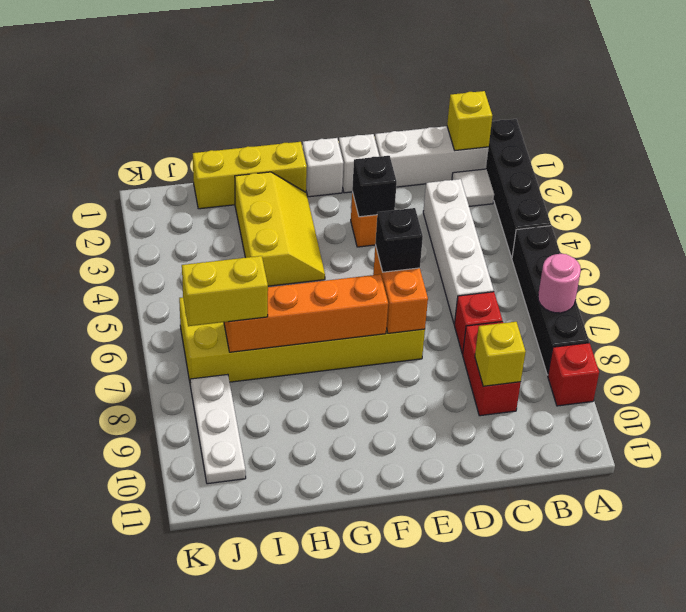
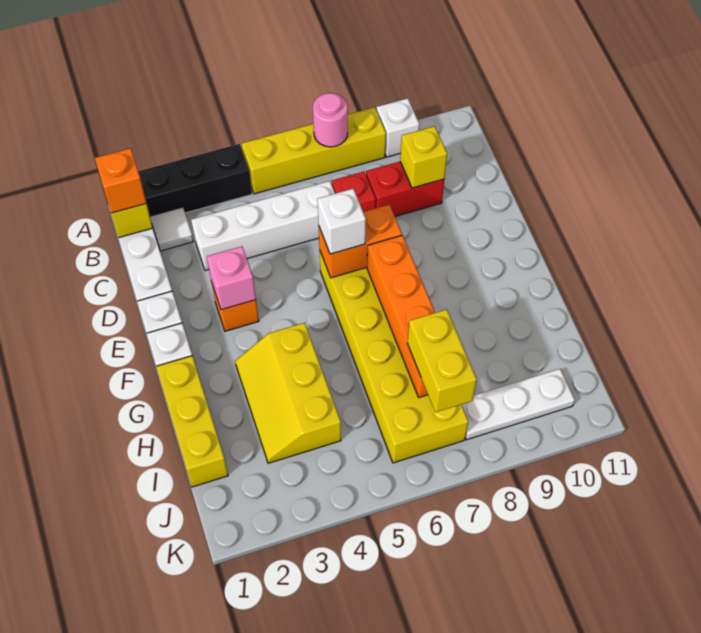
black 1x4 brick [512,226,589,375] -> yellow 1x4 brick [241,107,386,194]
red 1x1 brick [548,343,599,406] -> white 1x1 brick [376,98,419,157]
none -> orange 1x1 brick [95,148,146,213]
black 1x1 brick [352,156,397,217] -> pink 1x1 brick [207,246,256,310]
black 1x1 brick [375,208,423,272] -> white 1x1 brick [318,189,366,254]
yellow 2x3 slope [235,172,325,286] -> yellow 2x3 slope turned to [235,323,341,463]

